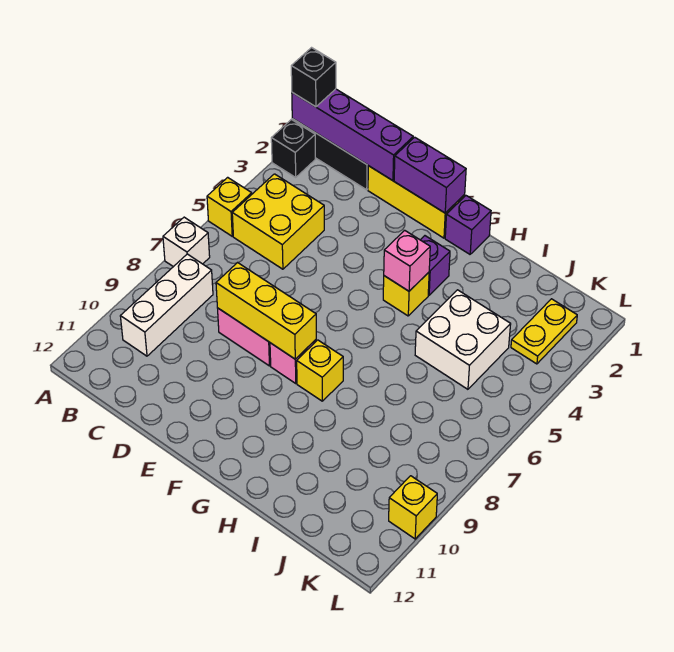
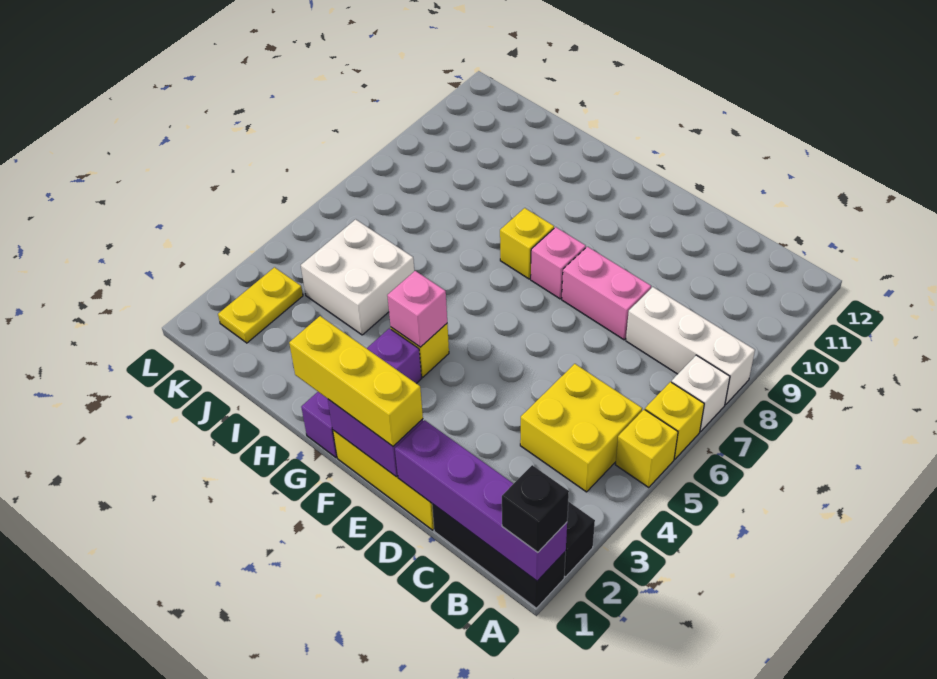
white 1x3 brick [120,254,213,356] -> white 1x3 brick turned to [626,287,755,405]
yellow 1x3 brick [216,263,316,359] -> yellow 1x3 brick moved to [289,316,423,446]
yellow 1x1 brick [389,476,437,539] -> yellow 1x1 brick moved to [645,382,704,459]

